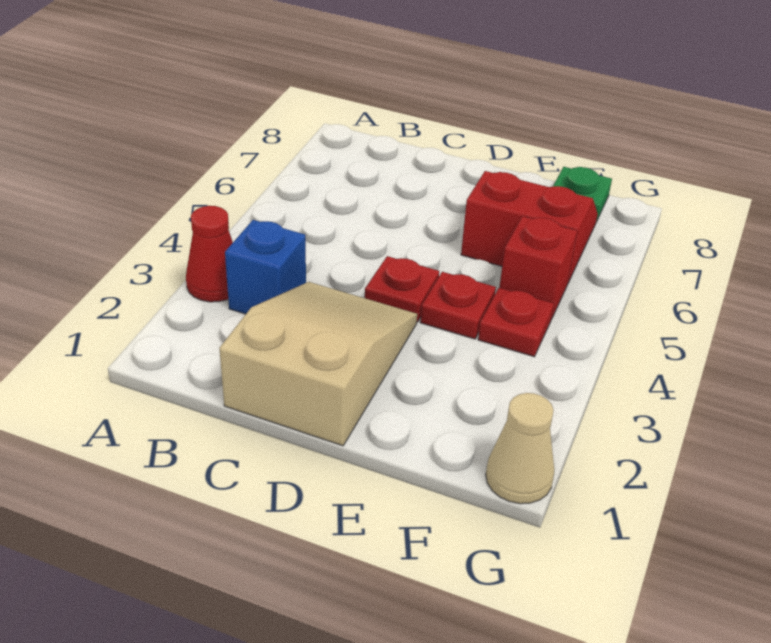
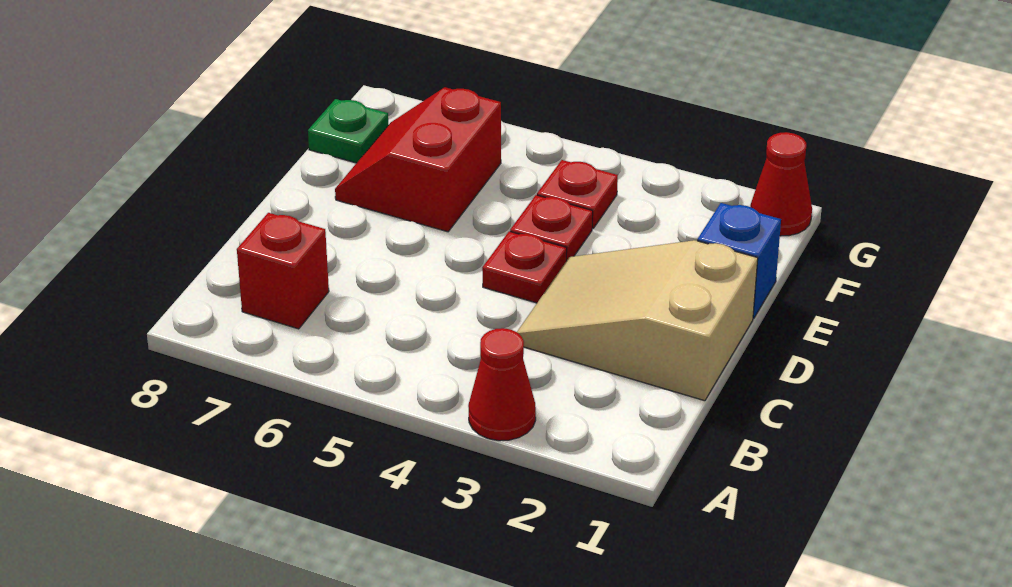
blue 1x1 brick [225,220,306,314] -> blue 1x1 brick moved to [697,203,781,319]
red 1x1 brick [499,216,577,319] -> red 1x1 brick moved to [237,213,329,329]
tan 1x1 cone [486,393,554,504] -> red 1x1 cone [750,132,812,236]

